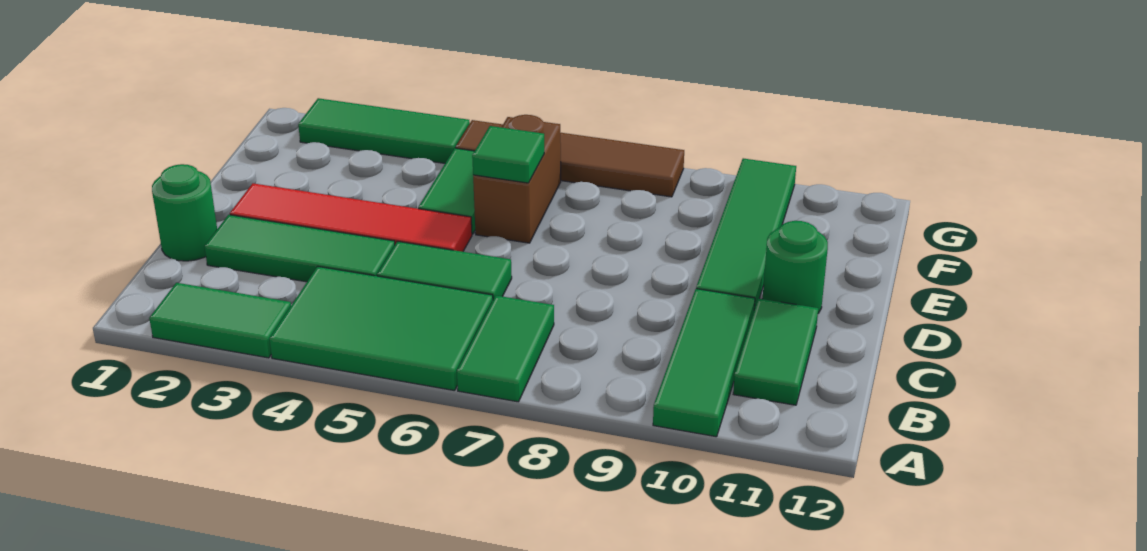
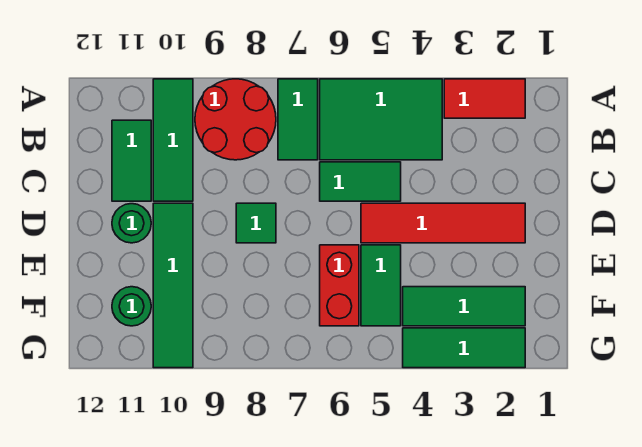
green 1x2 tile [149,283,291,358] -> red 1x2 tile [444,79,525,118]
none -> red 2x2 round brick [195,79,276,160]
green 1x1 round brick [152,164,217,261] -> green 1x1 round brick moved to [112,287,151,326]
green 1x3 tile [204,215,395,282] -> green 1x3 tile moved to [403,287,525,326]
brown 1x2 brick [473,115,561,243] -> red 1x2 brick [320,245,359,326]
green 1x1 tile [472,126,544,183] -> green 1x1 tile moved to [236,203,276,243]
brown 1x4 tile [456,120,684,197] -> none

